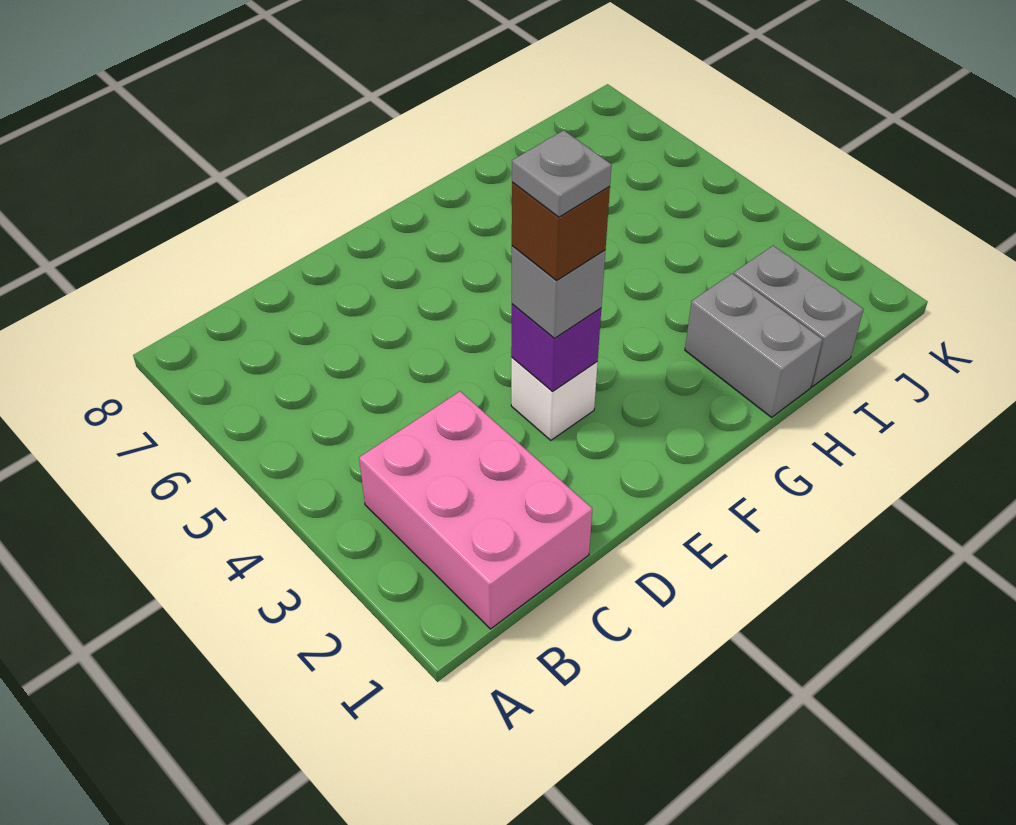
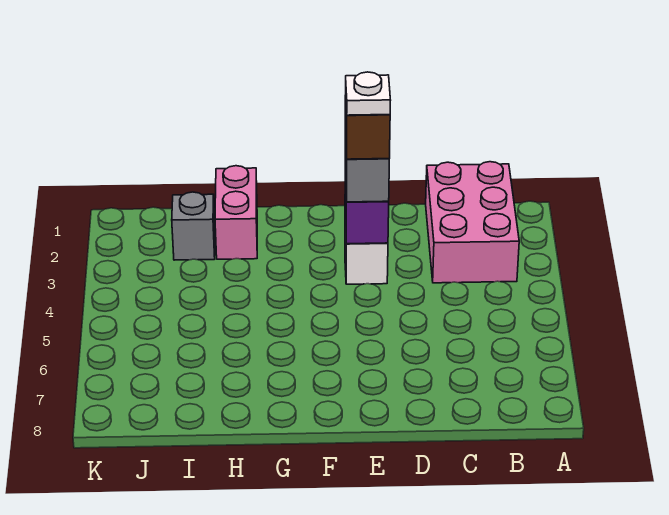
grey 1x1 plate [512,130,611,217] -> white 1x1 plate [346,72,391,115]
grey 1x2 brick [685,274,822,417] -> pink 1x2 brick [215,166,257,259]
grey 1x2 brick [734,246,864,386] -> grey 1x1 brick [172,192,215,260]

